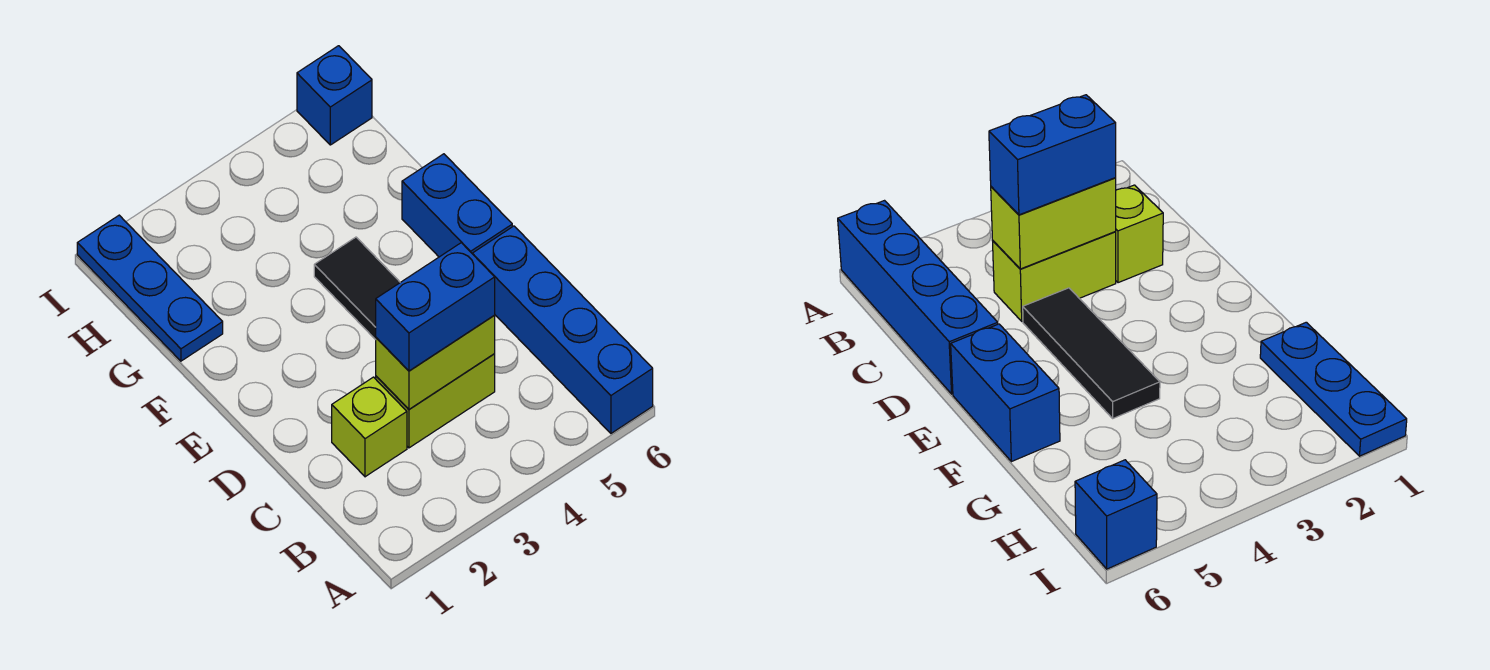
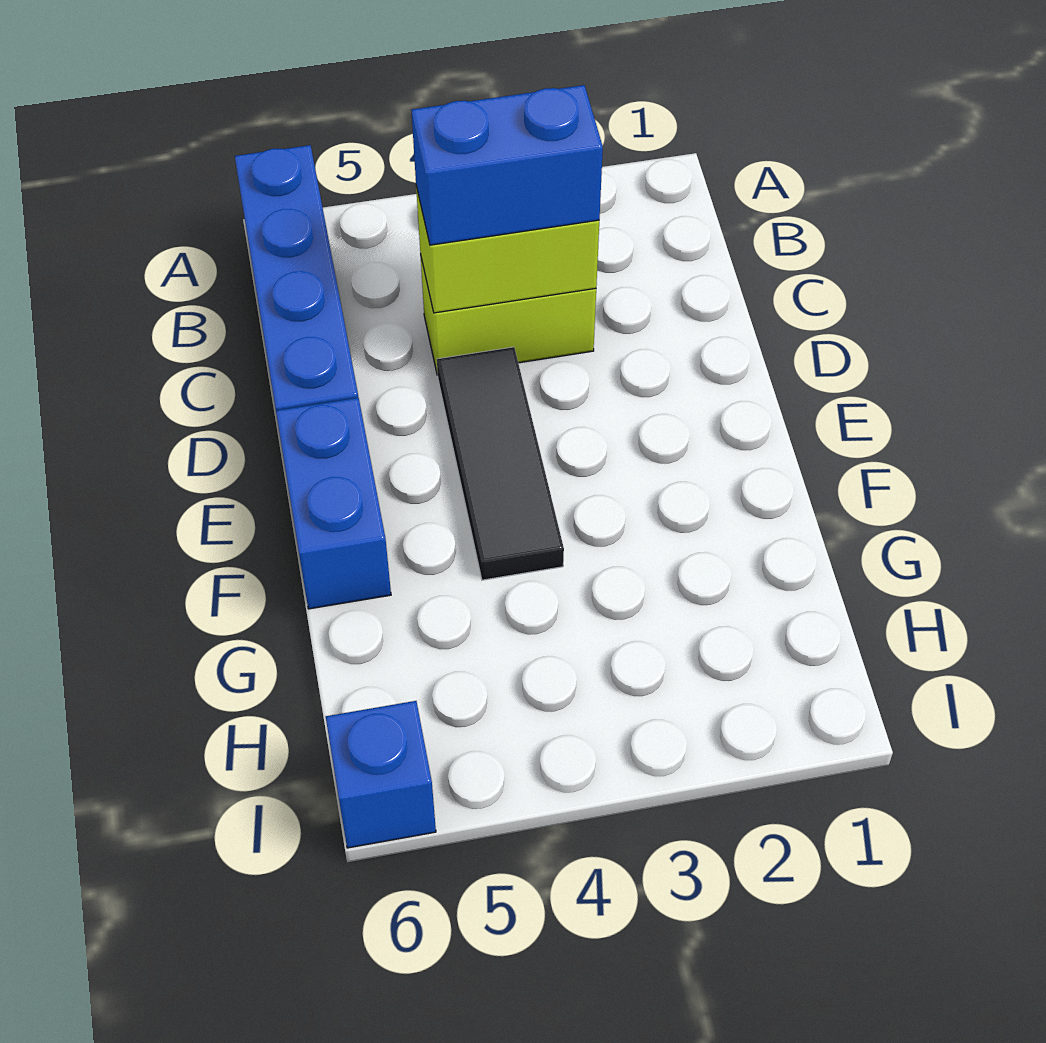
lime 1x1 brick [332,377,407,477] -> none
blue 1x3 plate [77,215,223,361] -> none

